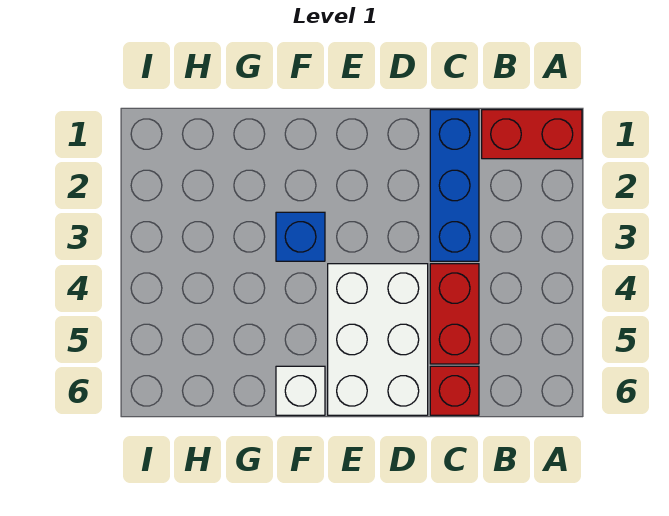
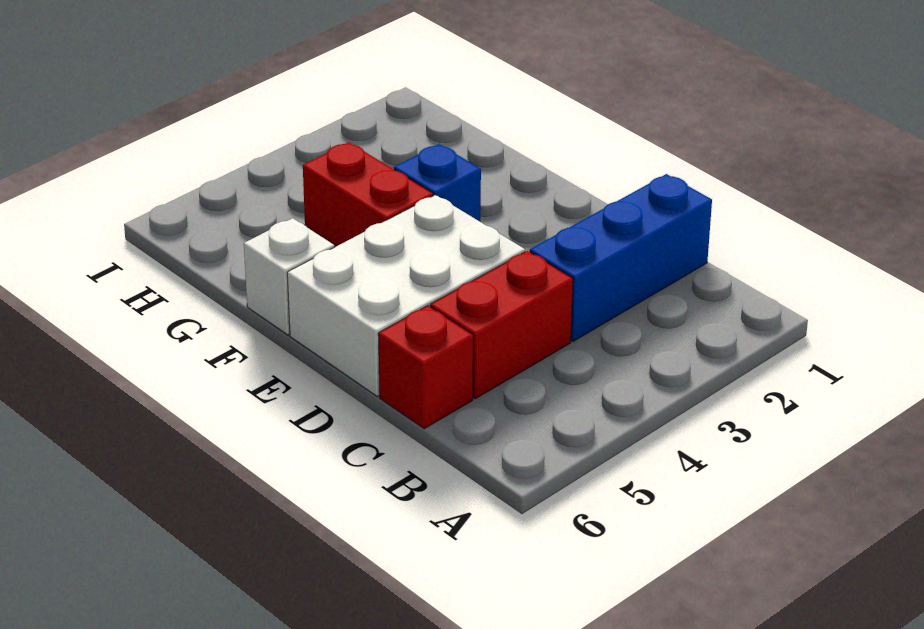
red 1x2 brick [482,110,582,159] -> red 1x2 brick moved to [303,142,433,247]

